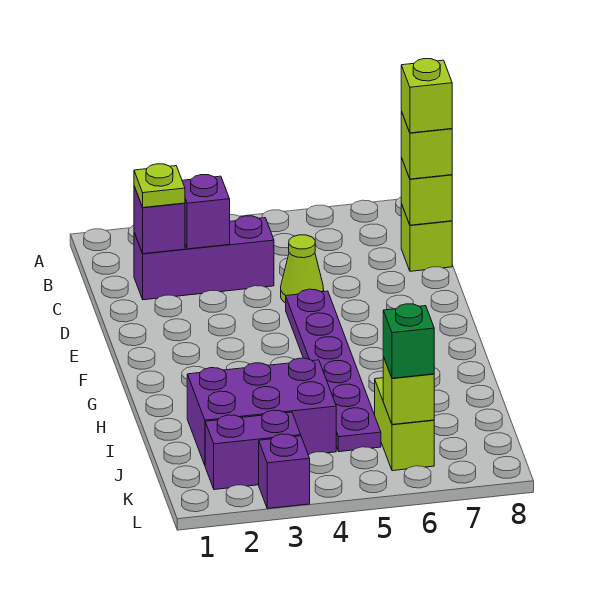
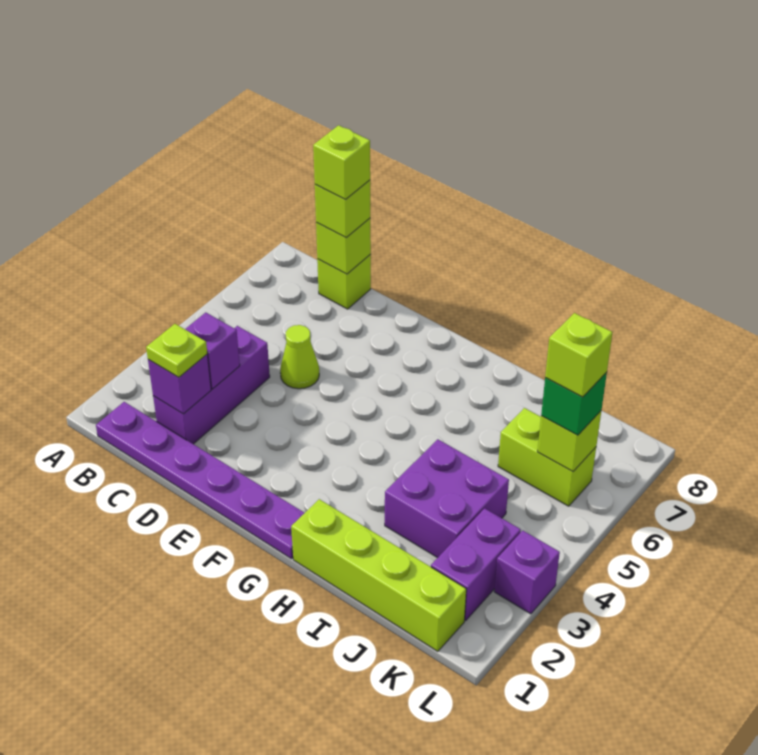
purple 1x6 plate [286,289,381,452] -> purple 1x6 plate moved to [96,402,304,559]
none -> lime 1x4 brick [291,499,466,651]
purple 2x3 brick [187,358,336,465] -> purple 2x2 brick [385,439,509,558]
none -> lime 1x1 brick [545,313,613,397]

